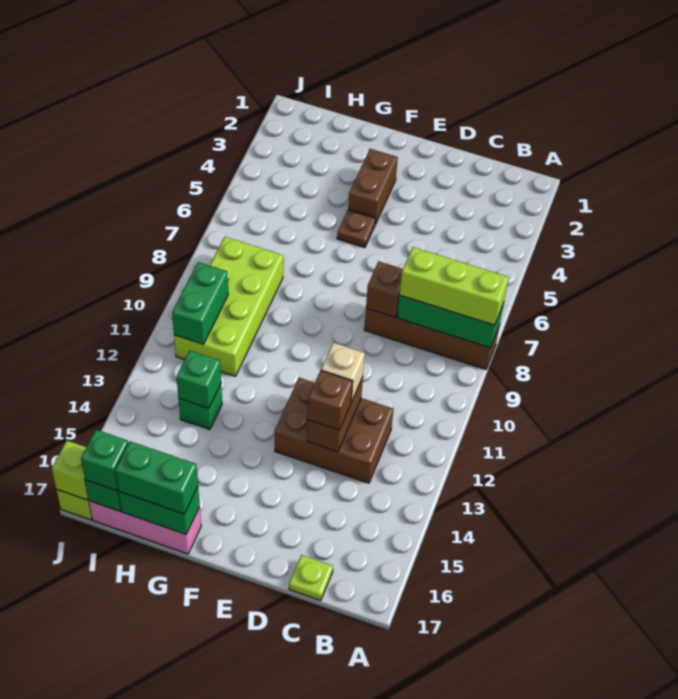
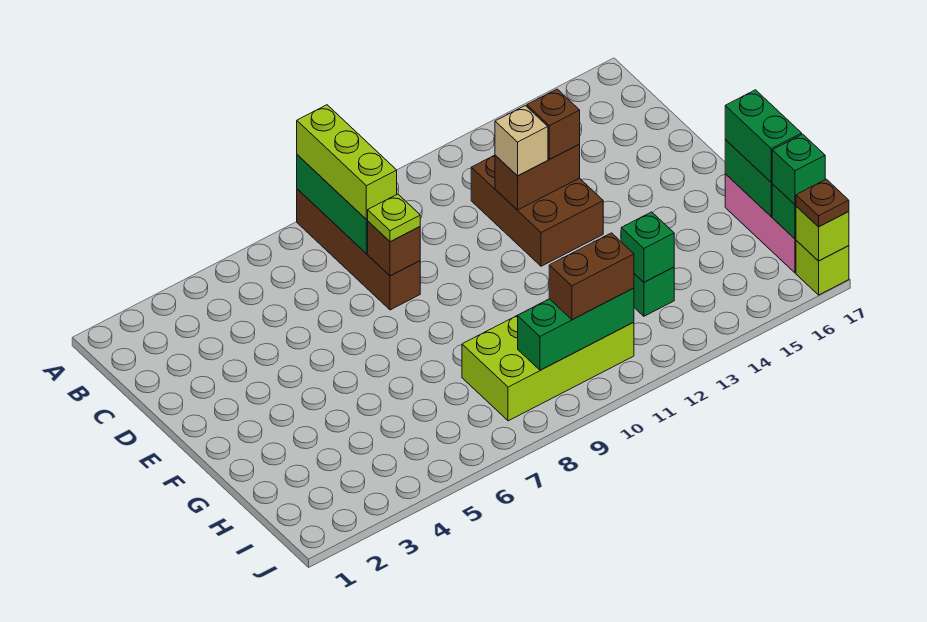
lime 1x1 plate [289,555,333,601] -> lime 1x1 plate moved to [368,194,420,242]
brown 1x2 brick [348,149,398,224] -> brown 1x2 brick moved to [549,233,634,320]
brown 1x1 plate [337,210,376,248] -> brown 1x1 plate moved to [796,179,849,227]
green 1x2 brick [172,262,228,344] -> green 1x3 brick [518,288,634,370]

